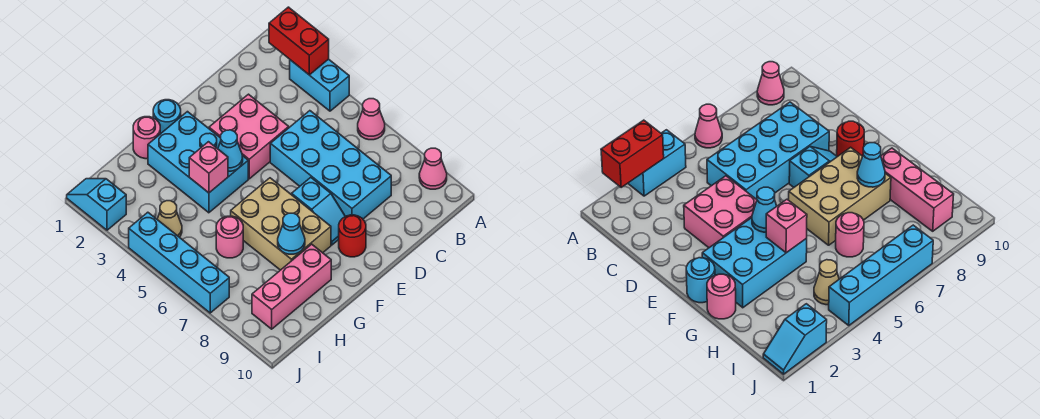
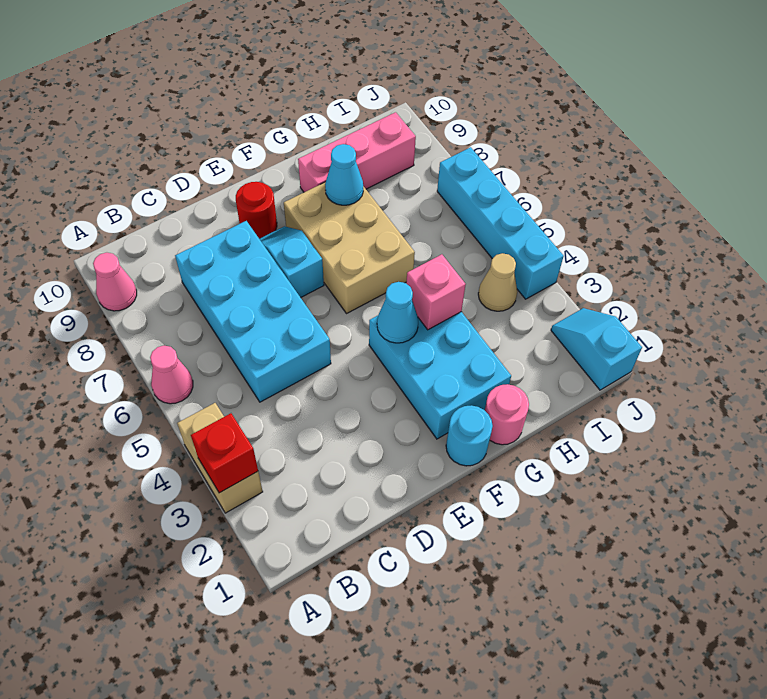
red 1x2 brick [269,7,329,75] -> red 1x1 brick [191,413,258,493]
cyan 1x2 brick [290,59,349,111] -> tan 1x2 brick [177,403,263,513]
pink 2x2 brick [209,94,289,179] -> none
pink 1x1 round brick [216,216,243,258] -> none
cyan 1x2 slope [67,179,126,230] -> cyan 1x2 slope turned to [551,308,642,390]

